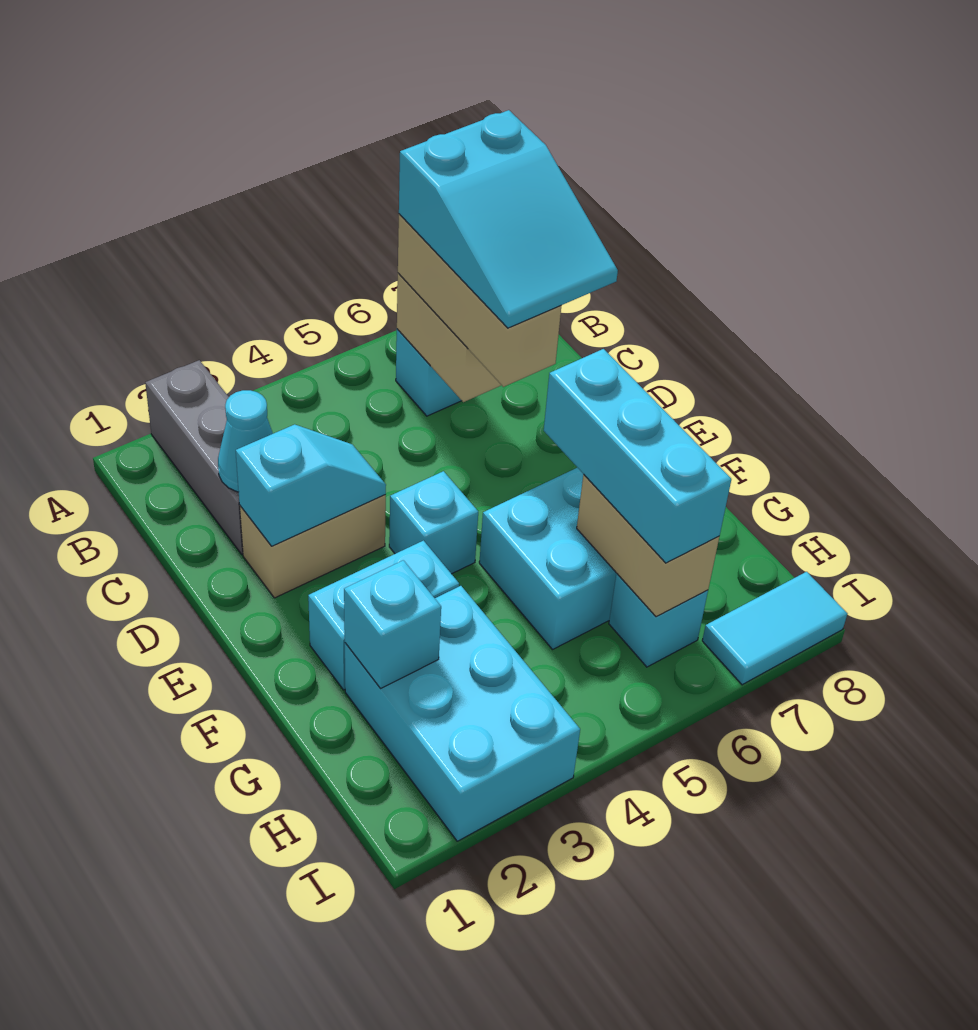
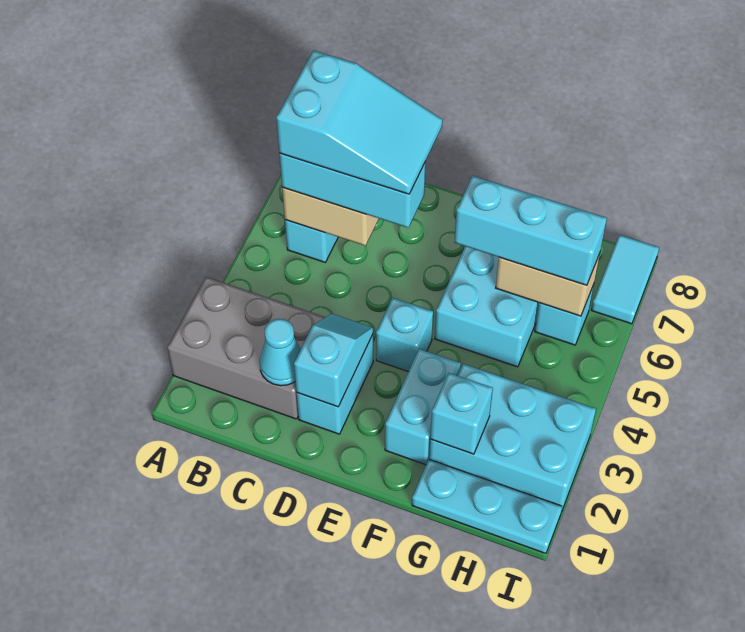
grey 1x3 brick [145,360,243,554] -> grey 2x3 brick [167,277,326,419]
tan 1x3 brick [398,214,561,387] -> cyan 1x3 brick [279,153,426,228]
tan 1x2 brick [240,495,386,598] -> cyan 1x2 brick [297,335,373,434]
none -> cyan 1x3 plate [412,460,562,554]

